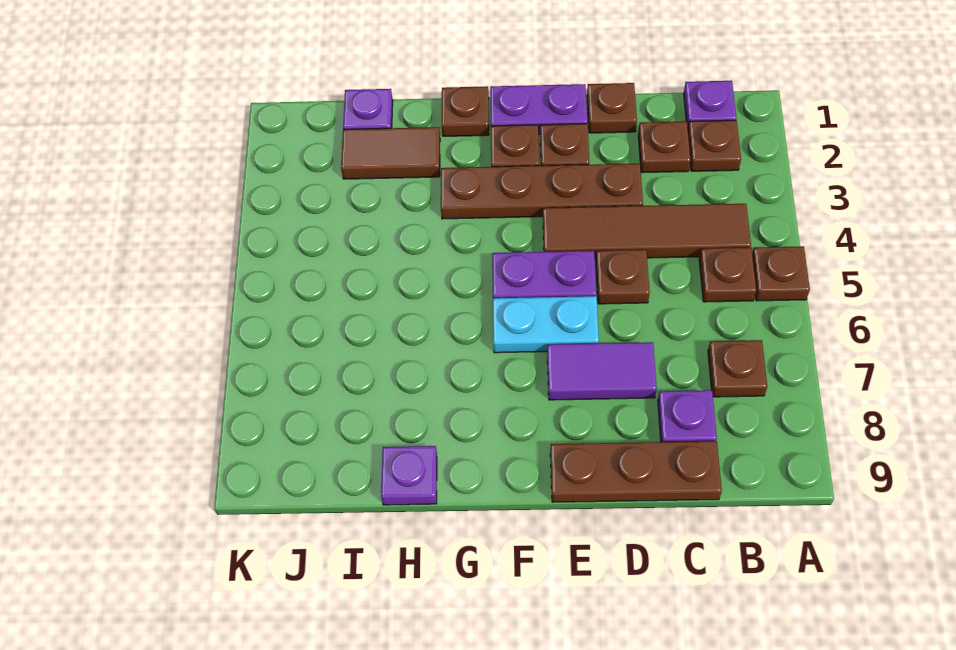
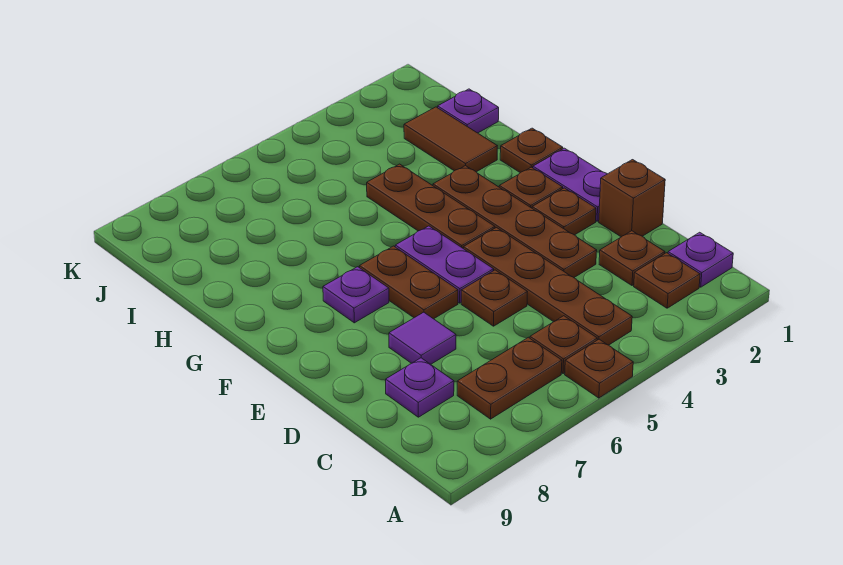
brown 1x4 tile [543,204,751,259] -> brown 1x4 plate [463,228,632,345]
brown 1x1 plate [708,340,767,397] -> brown 1x2 plate [457,337,562,419]
brown 1x3 plate [550,441,722,502] -> brown 1x3 plate moved to [367,164,495,248]
brown 1x1 plate [587,83,637,133] -> brown 1x1 brick [599,160,665,237]
purple 1x2 tile [547,342,657,400] -> purple 1x1 tile [389,312,456,364]
cyan 1x2 plate [493,296,599,353] -> brown 1x2 plate [359,246,458,319]
purple 1x1 plate [381,446,437,505] -> purple 1x1 plate moved to [323,267,389,323]

